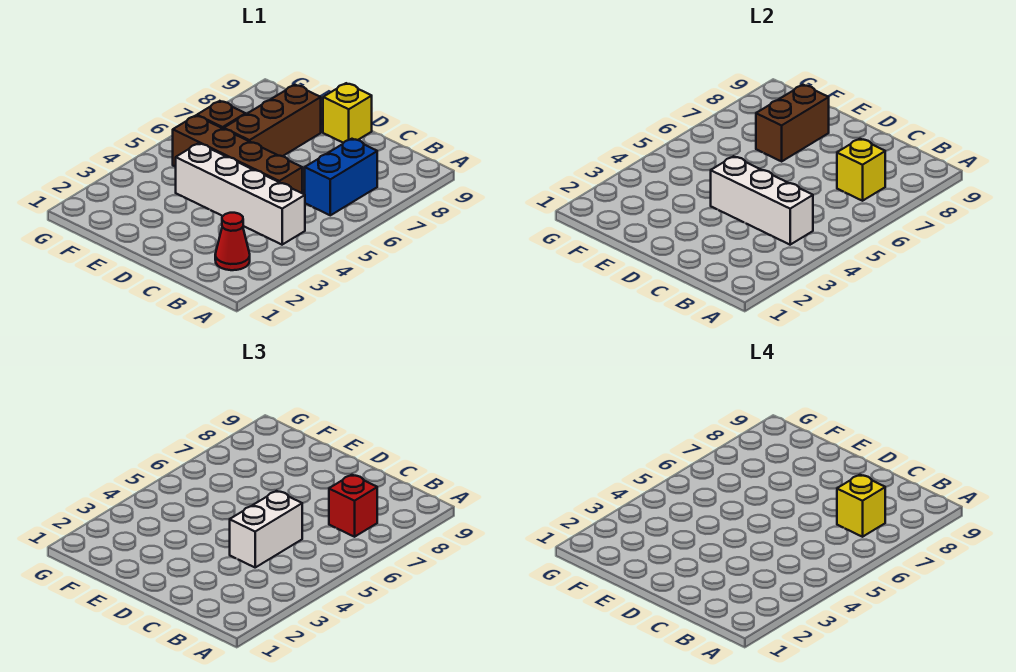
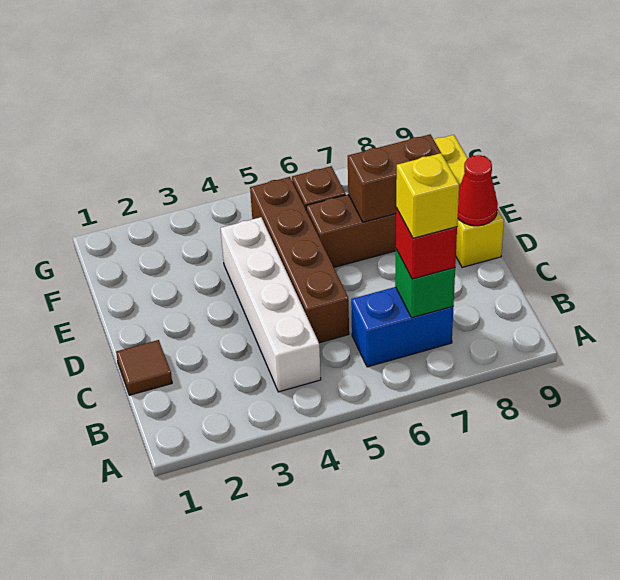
red 1x1 cone [215,213,250,270] -> red 1x1 cone moved to [458,155,498,226]
white 1x3 brick [711,156,813,245] -> none
yellow 1x1 brick [837,139,885,201] -> green 1x1 brick [395,249,455,318]
none -> brown 1x1 tile [116,340,172,395]
white 1x2 brick [230,491,302,567] -> none
yellow 1x1 brick [323,83,372,143] -> yellow 1x3 brick [434,135,504,267]

